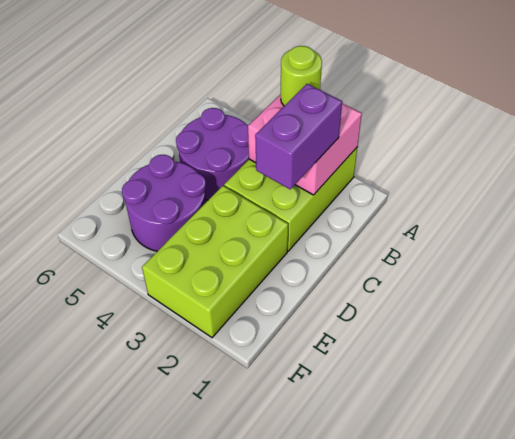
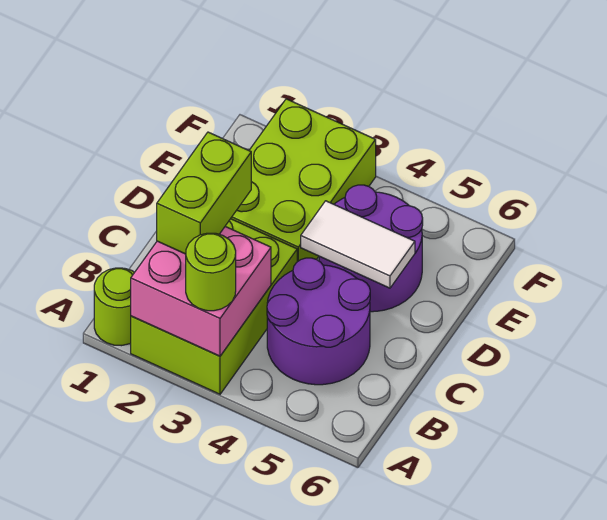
none -> lime 1x1 round brick [94,268,135,346]
purple 1x2 brick [255,84,342,189] -> lime 1x2 brick [157,132,251,254]
none -> white 1x2 tile [301,201,415,288]

